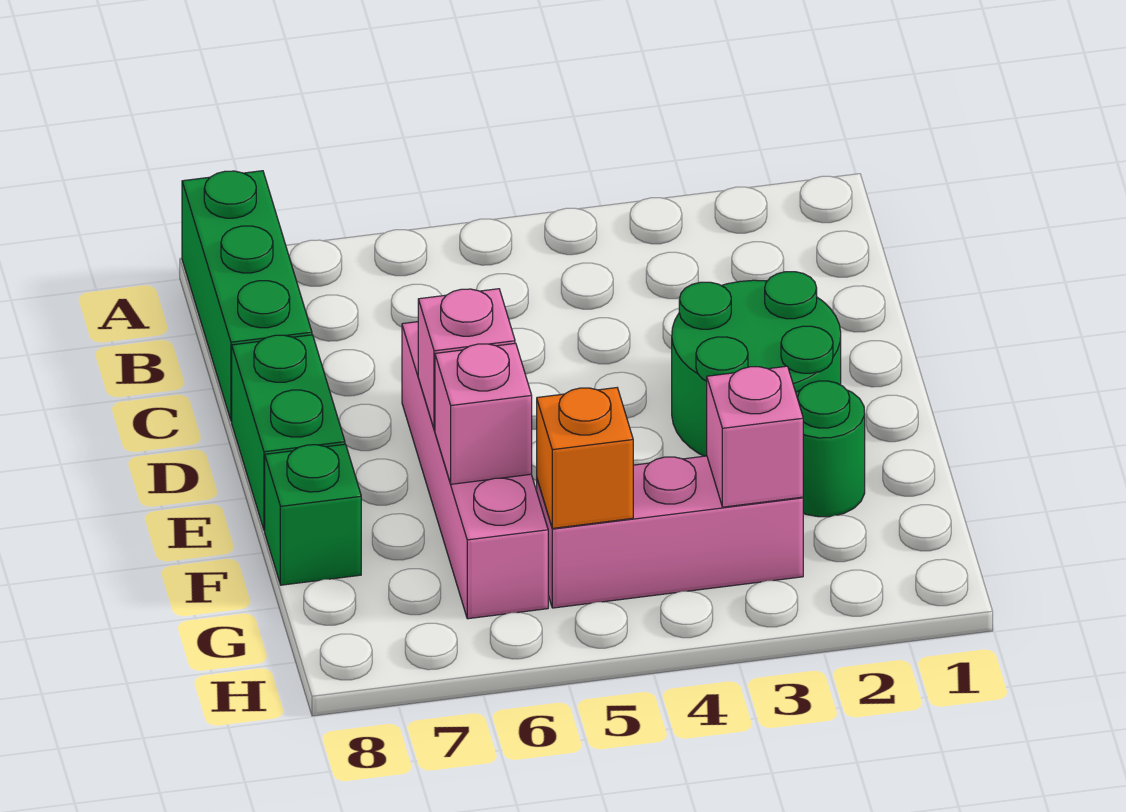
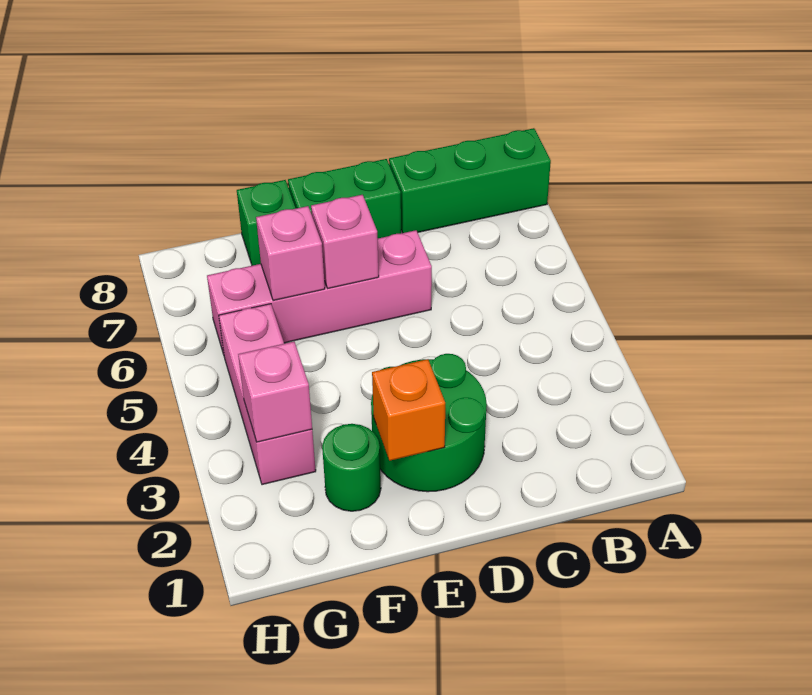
orange 1x1 brick [537,388,633,528] -> orange 1x1 brick moved to [372,359,445,461]

